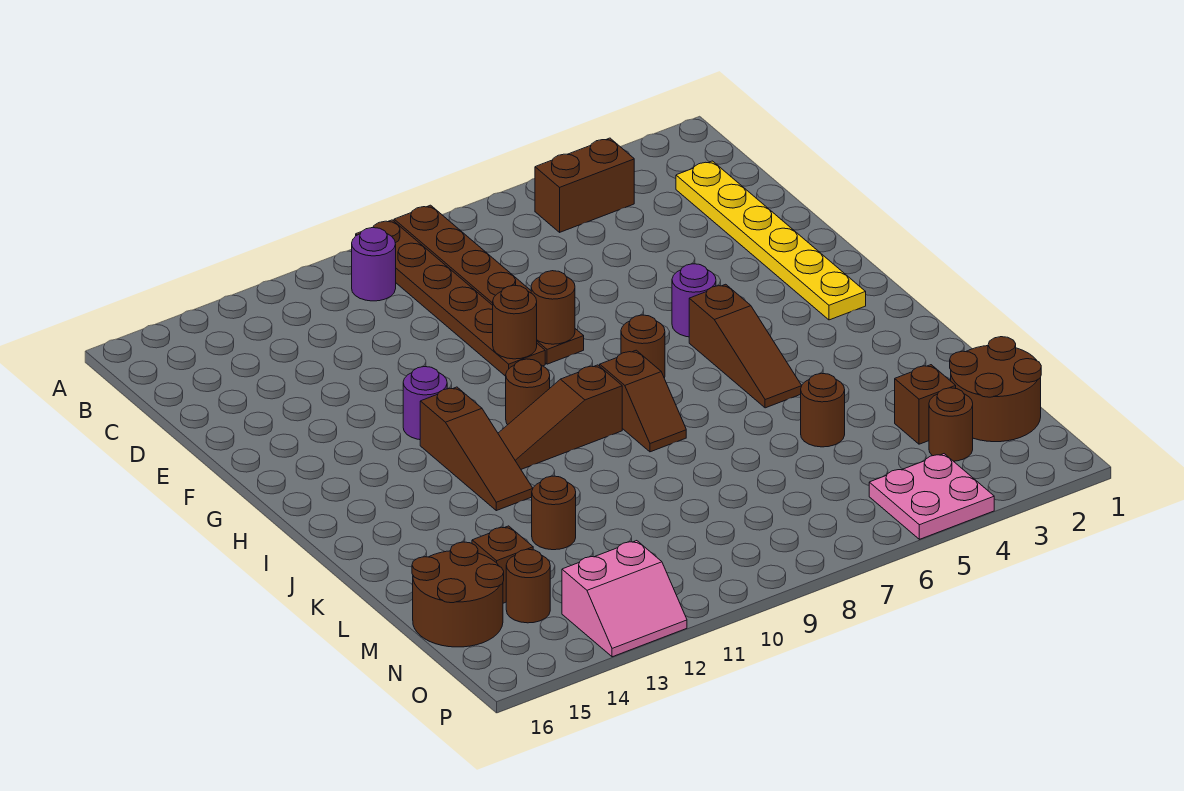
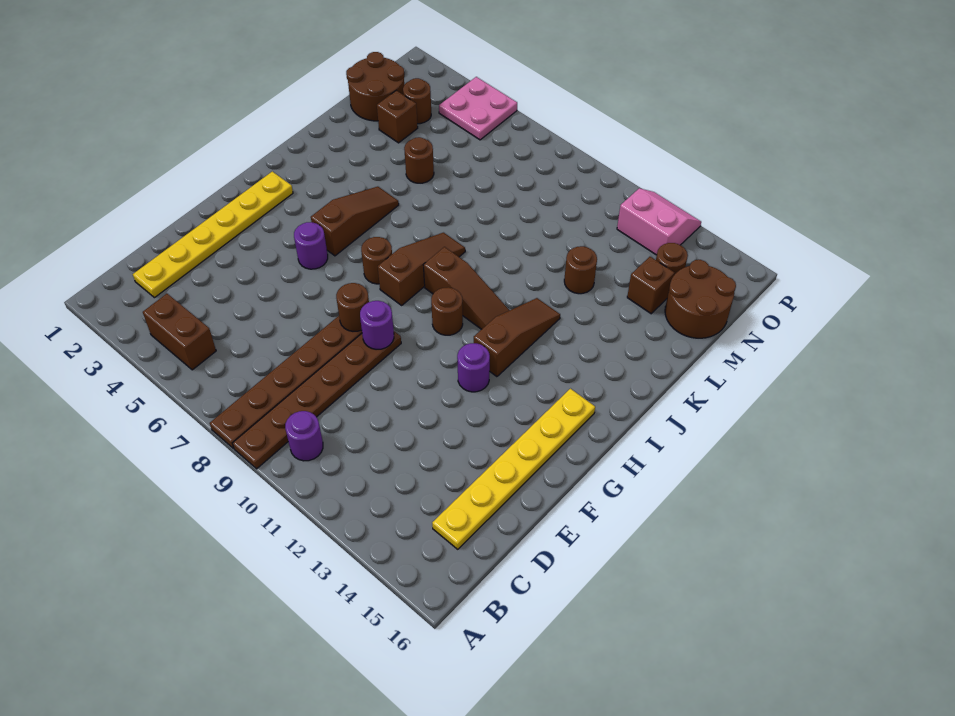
none -> yellow 1x6 plate [432,389,595,549]
brown 1x1 round brick [493,285,537,359] -> purple 1x1 round brick [360,301,394,349]
brown 1x2 slope [600,350,686,452] -> brown 1x3 slope [378,233,465,305]

